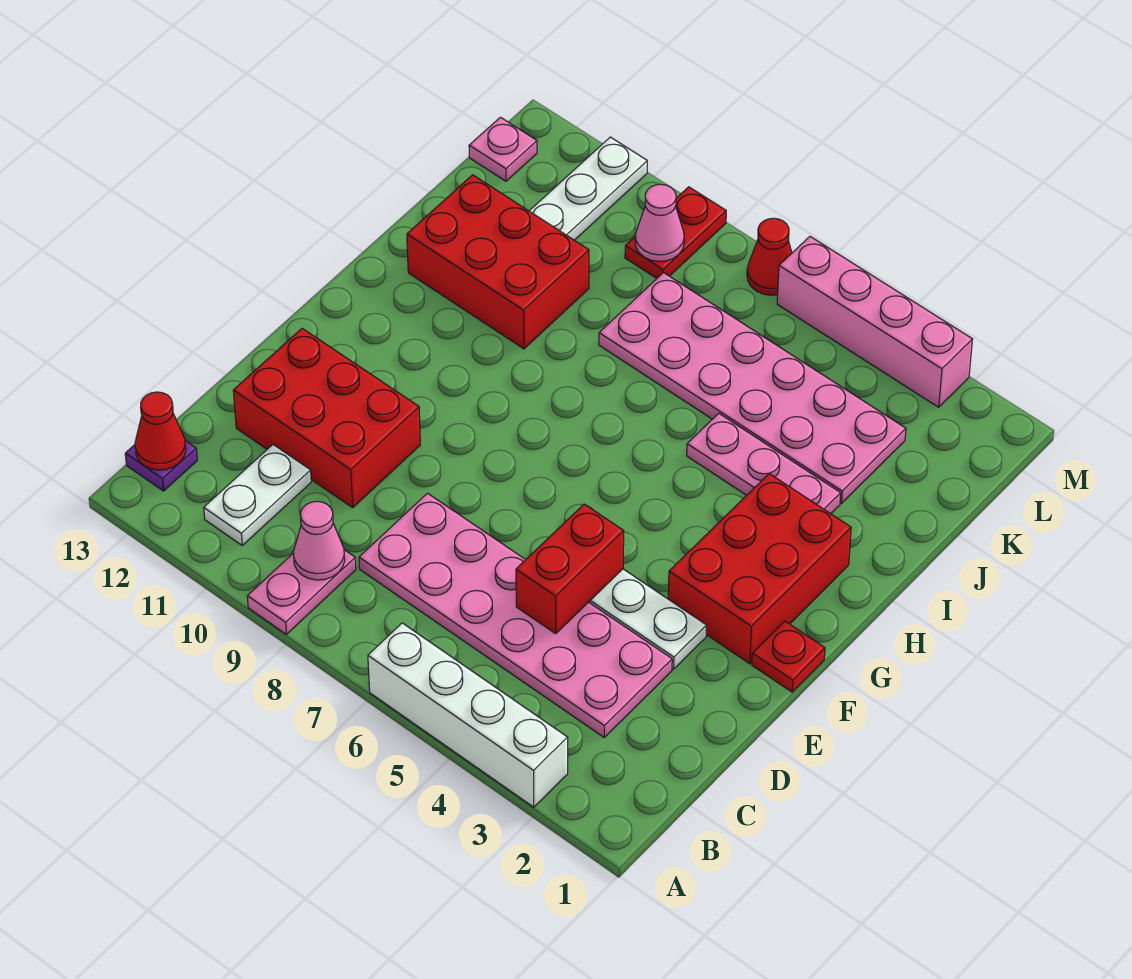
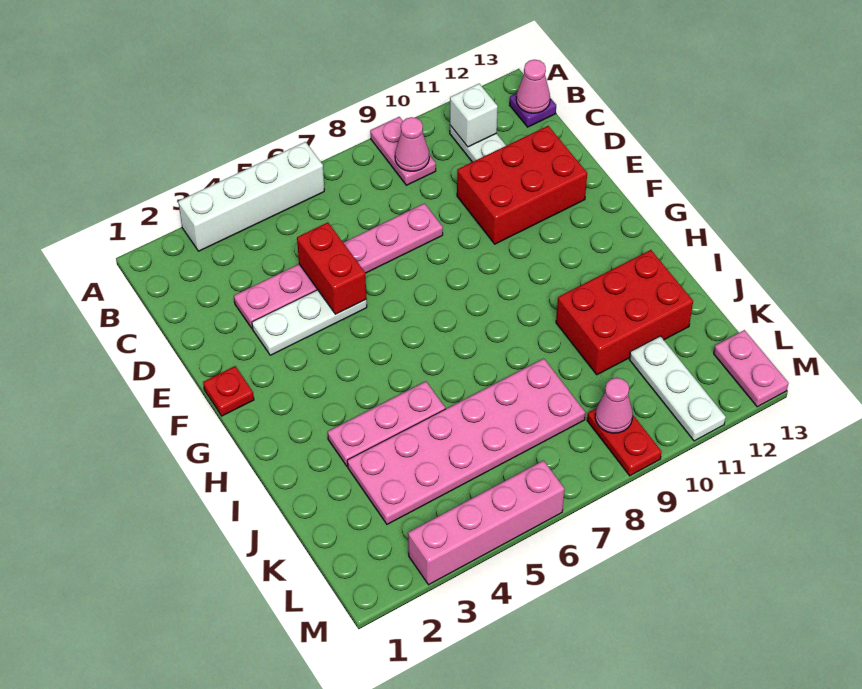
none -> white 1x1 brick [450,84,498,147]
red 1x1 cone [135,392,186,470] -> pink 1x1 cone [516,60,550,113]
pink 2x6 plate [359,493,672,737] -> pink 1x6 plate [234,203,443,329]
red 2x3 brick [668,474,851,664] -> none
pink 1x1 plate [469,117,537,181] -> pink 1x2 plate [714,330,789,407]
red 1x1 cone [747,218,792,295] -> none

